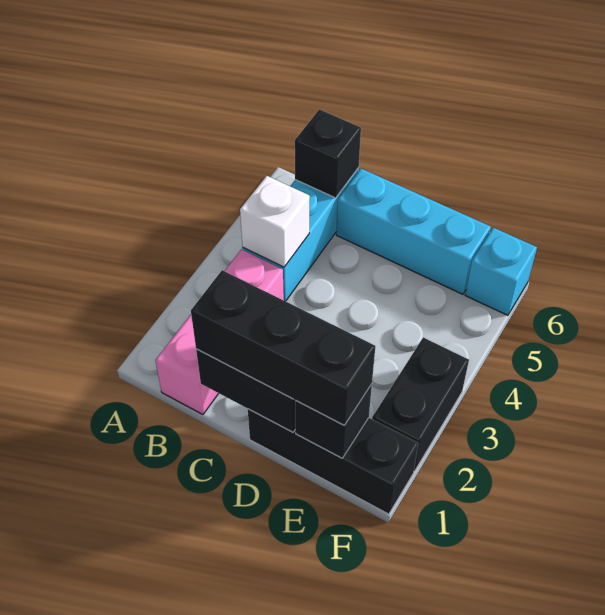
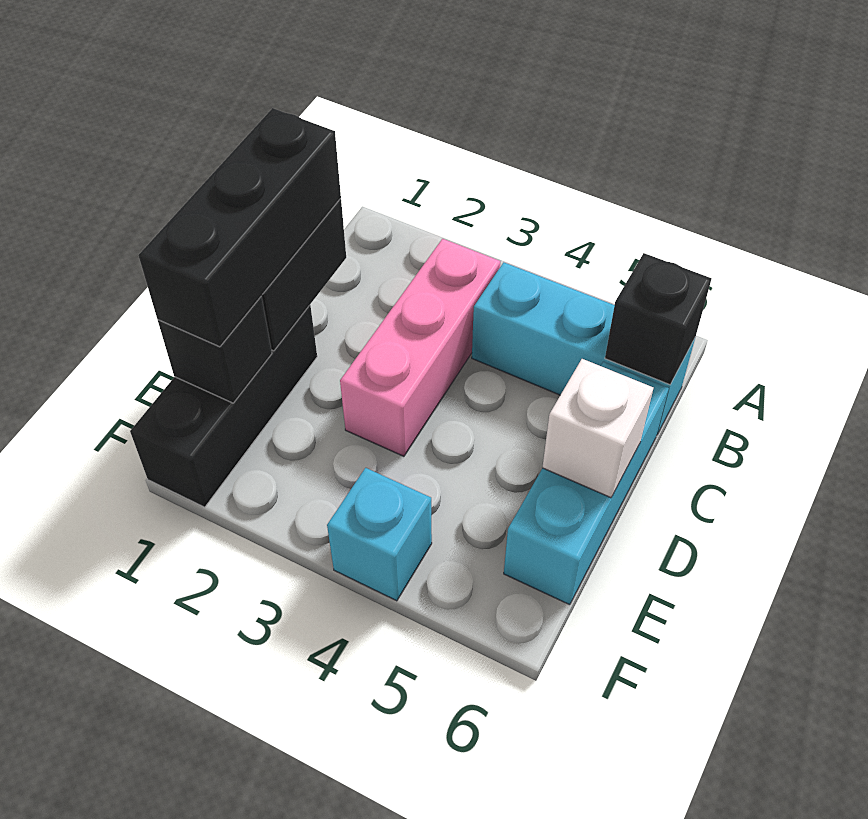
pink 1x3 brick [155,249,284,414] -> pink 1x3 brick turned to [340,239,501,456]
white 1x1 brick [240,176,310,267] -> white 1x1 brick moved to [542,359,653,498]
black 1x2 brick [372,338,469,471] -> none
cyan 1x1 brick [465,228,537,315] -> cyan 1x1 brick moved to [327,468,432,601]

